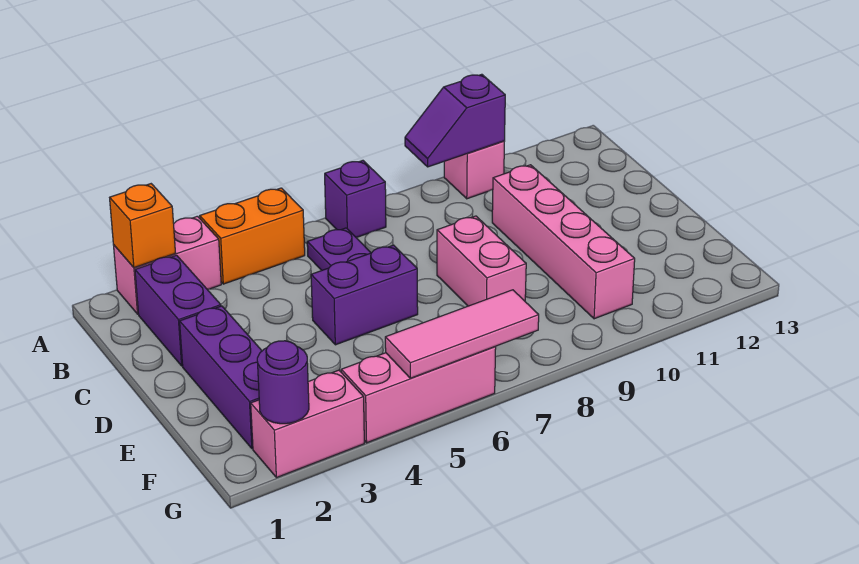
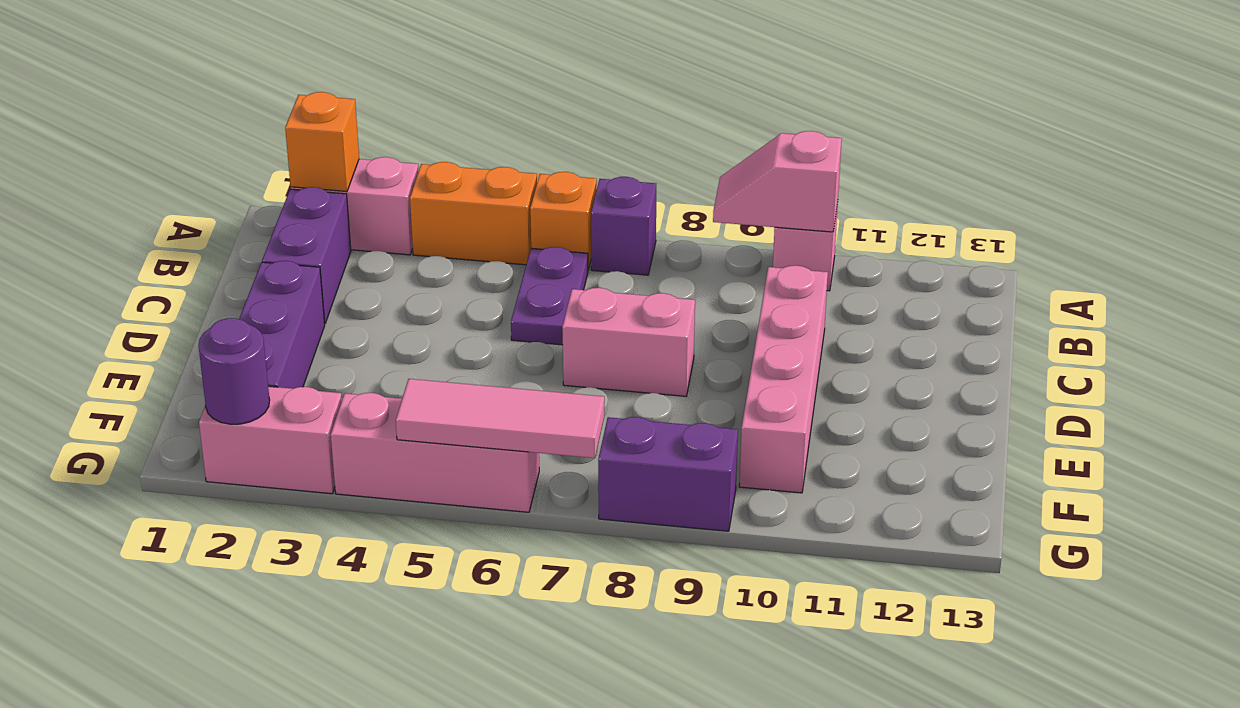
none -> orange 1x1 brick [530,172,597,270]
purple 1x2 slope [405,74,505,167] -> pink 1x2 slope [713,131,842,232]
purple 1x2 brick [311,245,418,345] -> purple 1x2 brick moved to [598,417,738,531]
pink 1x2 brick [437,216,526,306] -> pink 1x2 brick turned to [562,288,695,396]

